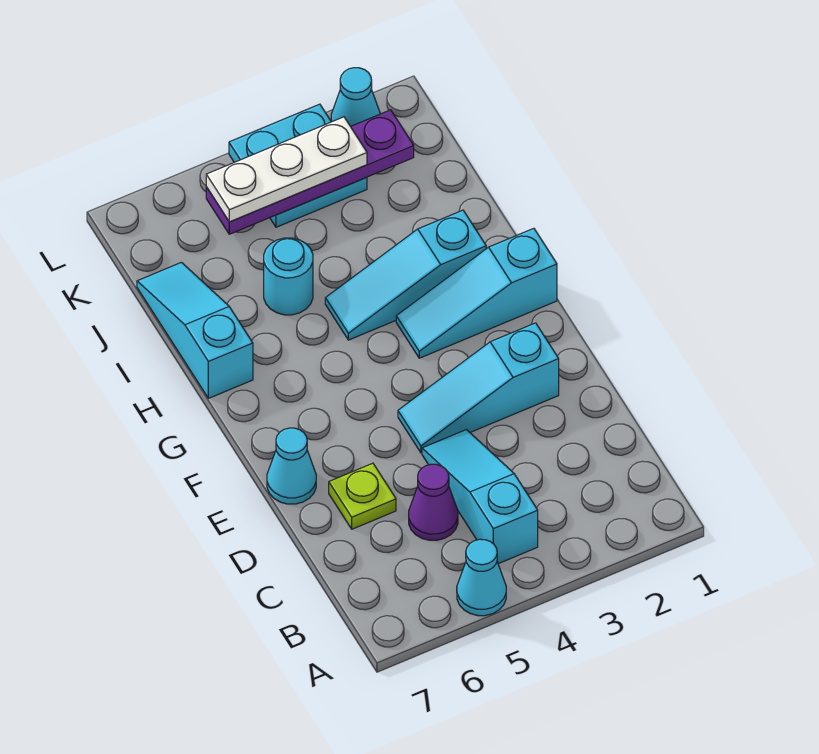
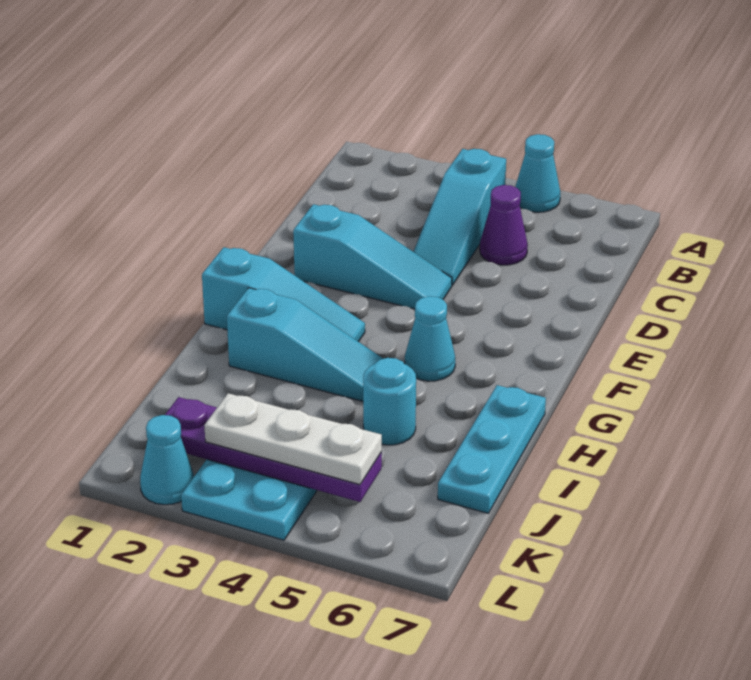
lime 1x1 plate [329,463,396,529] -> none
cyan 1x1 cone [267,428,316,504] -> cyan 1x1 cone moved to [405,296,455,381]
cyan 1x3 slope [137,262,253,398] -> cyan 1x3 plate [438,385,546,513]

